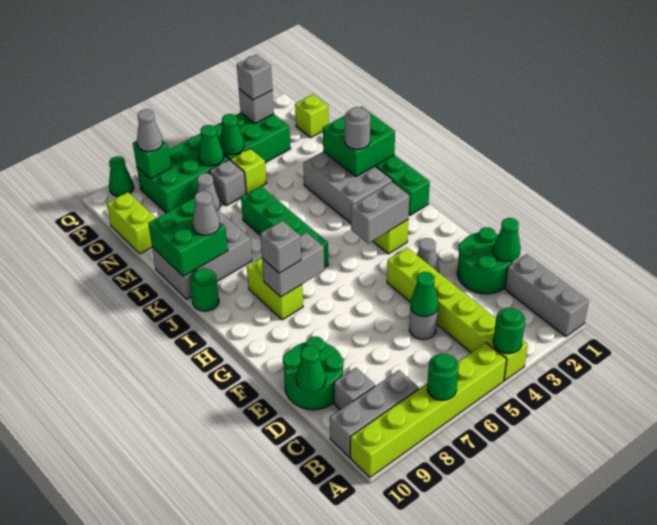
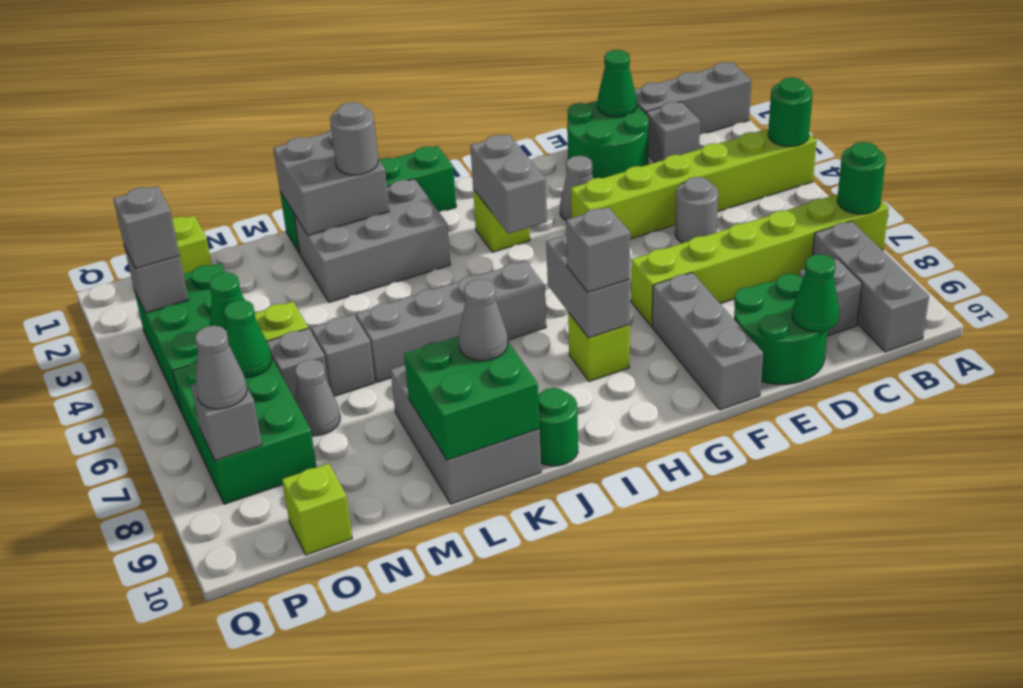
lime 1x6 brick [350,343,507,477] -> lime 1x6 brick turned to [631,194,889,326]
none -> grey 1x1 brick [646,102,700,162]
green 1x1 cone [410,272,438,317] -> none
none -> grey 1x3 brick [652,273,763,410]
lime 1x2 brick [247,258,303,320] -> lime 1x1 brick [568,313,630,381]
green 1x4 brick [241,186,328,268] -> grey 1x4 brick [356,261,546,382]
green 2x2 brick [323,107,395,177] -> grey 2x2 brick [273,129,389,235]
none -> grey 1x1 brick [311,314,375,396]
lime 1x2 brick [107,192,156,254] -> lime 1x1 brick [282,463,352,555]
green 1x1 brick [133,141,171,179] -> grey 1x1 brick [191,384,262,461]
green 1x1 cone [109,156,134,197] -> none

